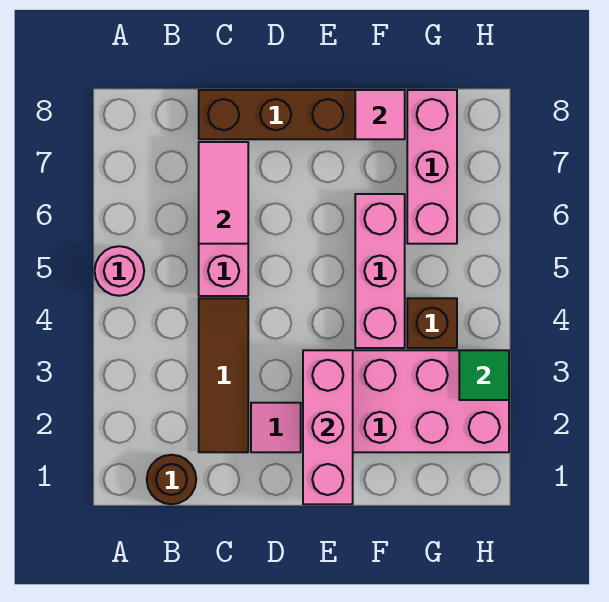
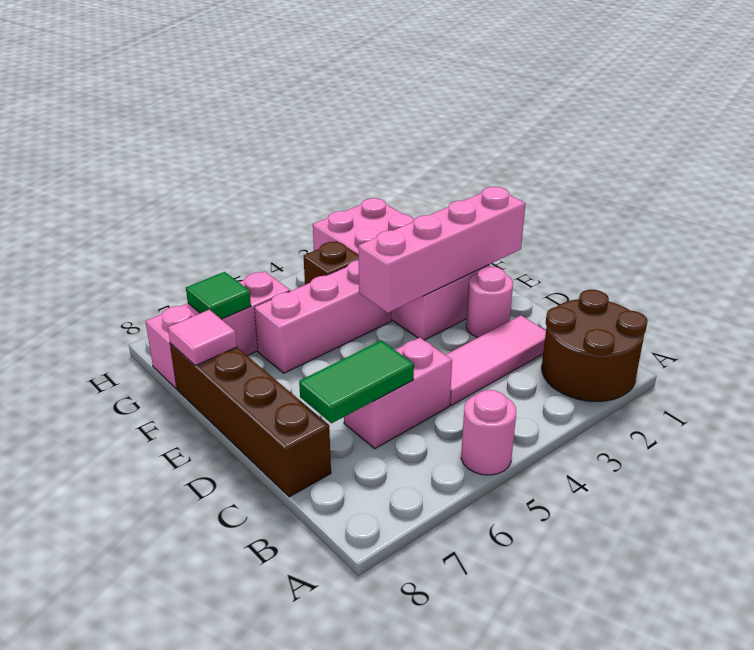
brown 1x1 round brick [147,455,196,504] -> brown 2x2 round brick [542,290,648,401]
brown 1x3 tile [199,298,248,452] -> pink 1x3 tile [446,315,546,405]
pink 1x2 tile [199,142,248,244] -> green 1x2 tile [299,340,414,423]
pink 1x1 tile [251,403,301,452] -> pink 1x1 round brick [466,267,513,337]
pink 1x3 brick [303,350,353,504] -> pink 1x4 brick [358,187,526,313]
green 1x1 tile [459,350,509,400] -> green 1x1 tile moved to [186,272,251,319]

